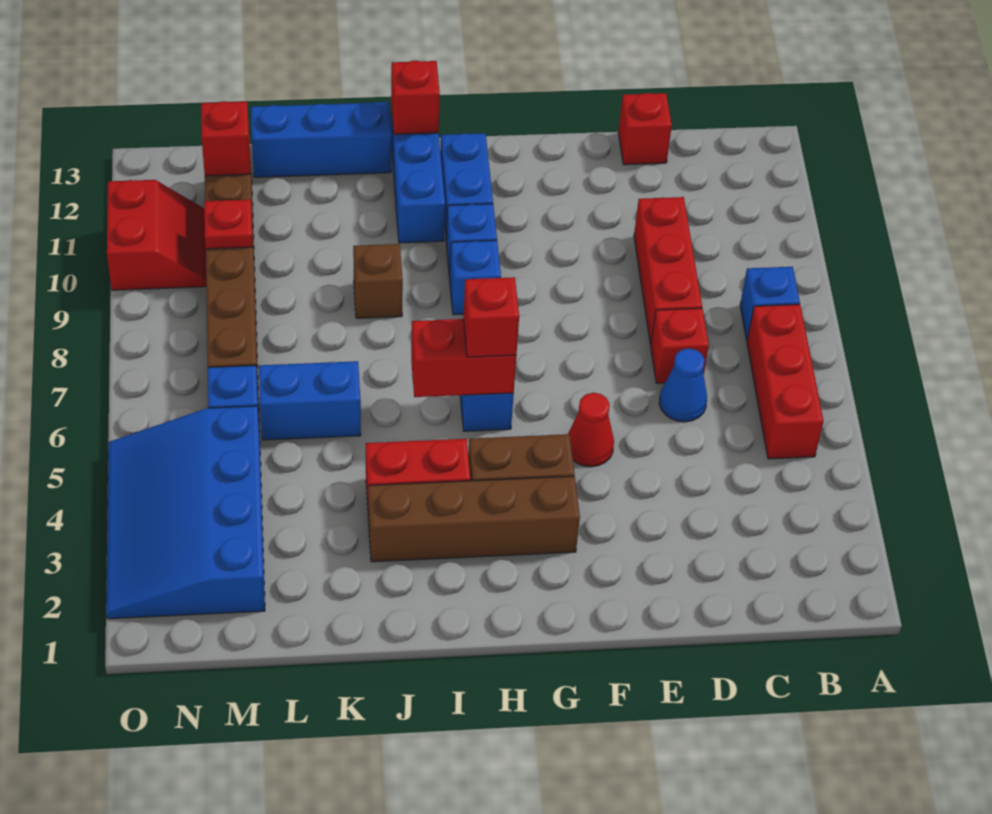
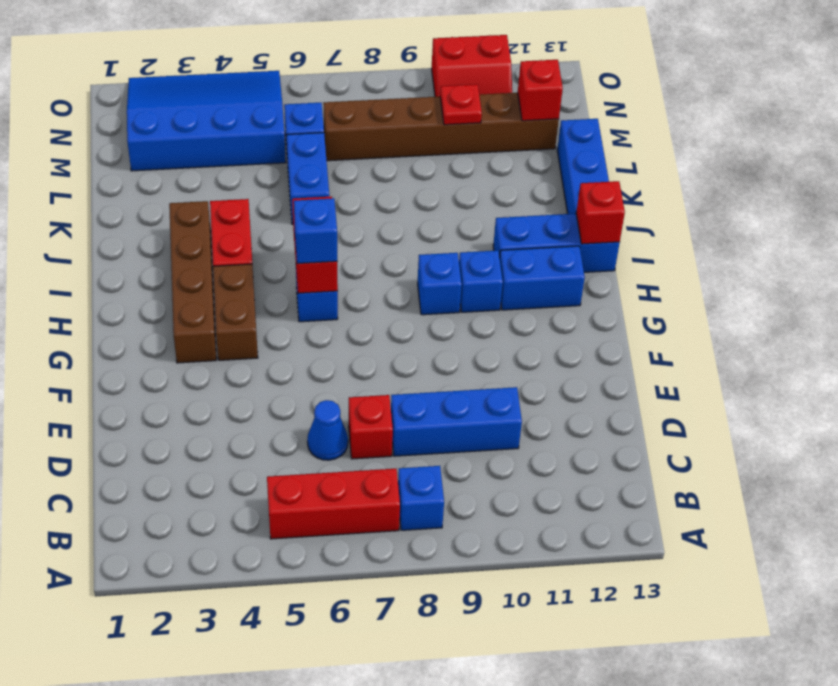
red 1x3 brick [634,197,702,344] -> blue 1x3 brick [391,387,522,456]
red 1x1 brick [618,93,672,165] -> none
red 1x1 cone [568,393,614,467] -> none
red 1x1 brick [463,277,519,357] -> blue 1x1 brick [294,198,337,264]
brown 1x1 brick [353,244,403,318] -> none

